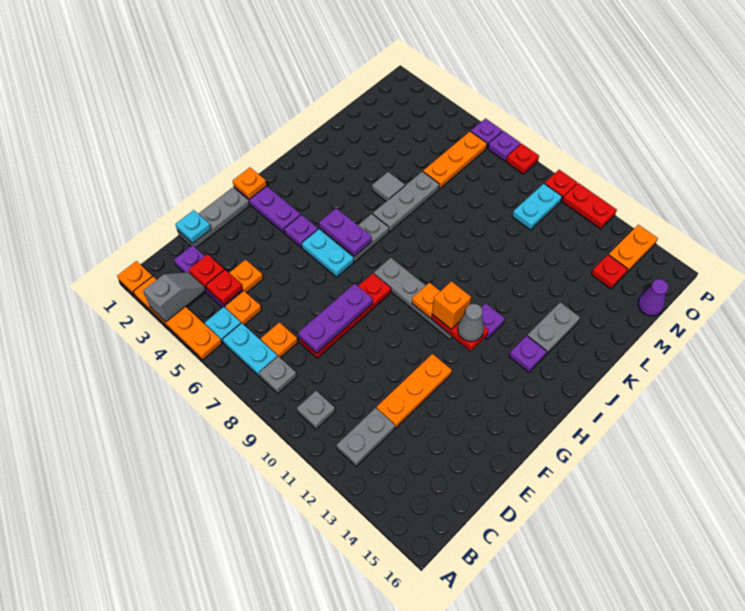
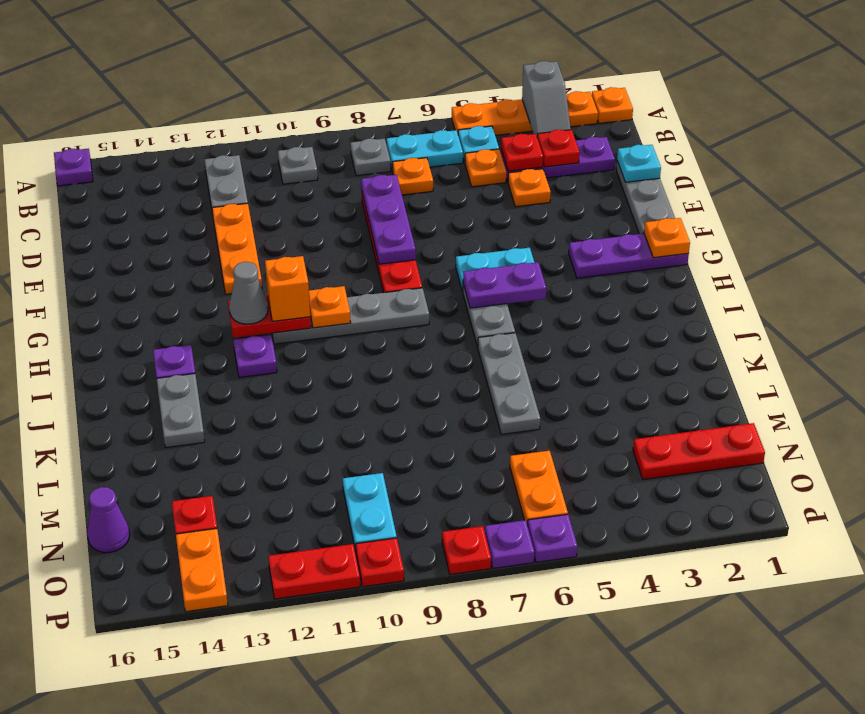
purple 1x1 plate [284,215,318,248] -> purple 1x1 plate moved to [54,149,93,186]
grey 1x1 tile [372,172,405,201] -> none
orange 1x3 plate [423,131,487,189] -> orange 1x2 plate [510,451,568,526]
none -> red 1x3 plate [633,423,765,480]

